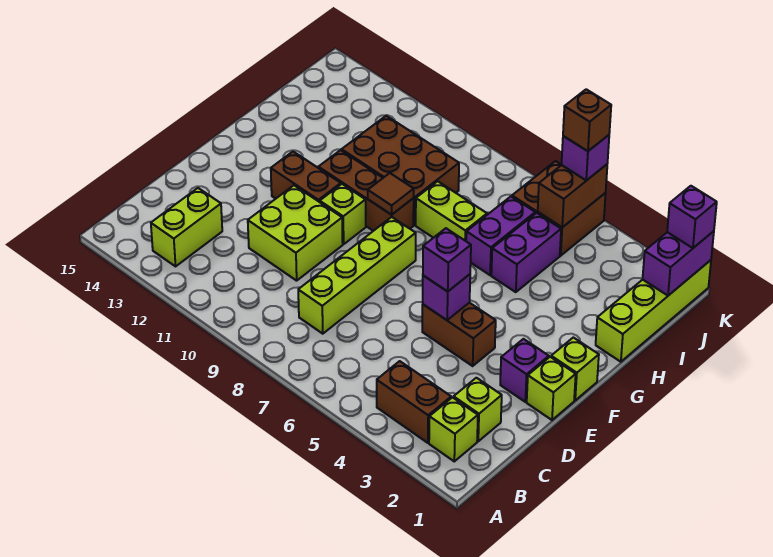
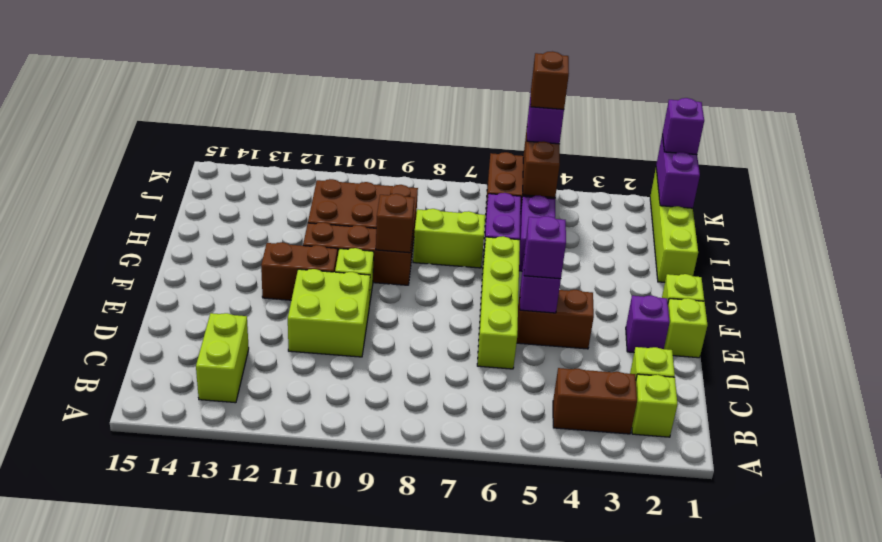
lime 1x4 brick [298,217,416,334] -> lime 1x4 brick moved to [477,236,520,369]
brown 1x1 tile [368,173,414,215] -> brown 1x1 brick [376,194,414,253]

